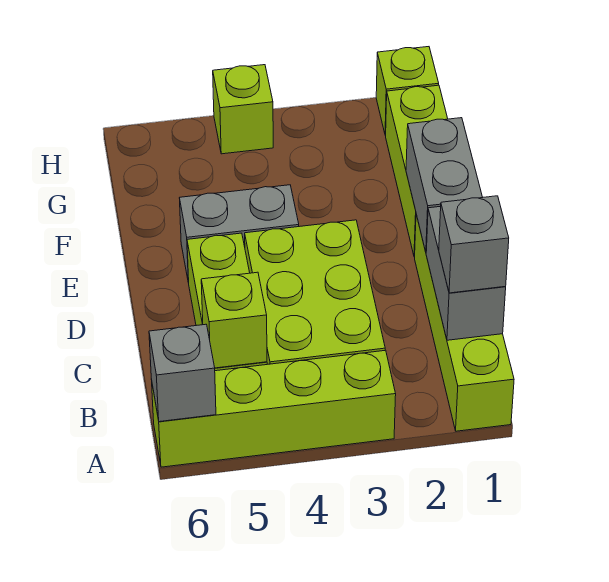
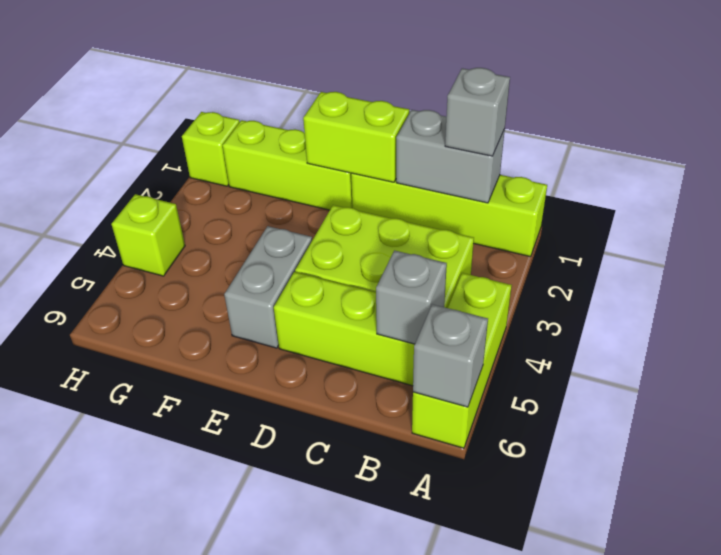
lime 1x4 brick [151,350,396,467] -> lime 1x3 brick [412,273,512,448]
lime 1x1 brick [201,272,267,368] -> grey 1x1 brick [376,251,447,344]
grey 1x2 brick [406,118,483,252] -> lime 1x2 brick [303,92,409,182]

